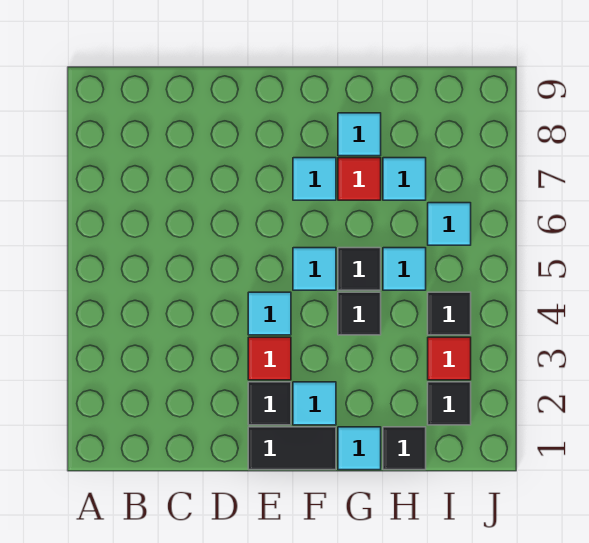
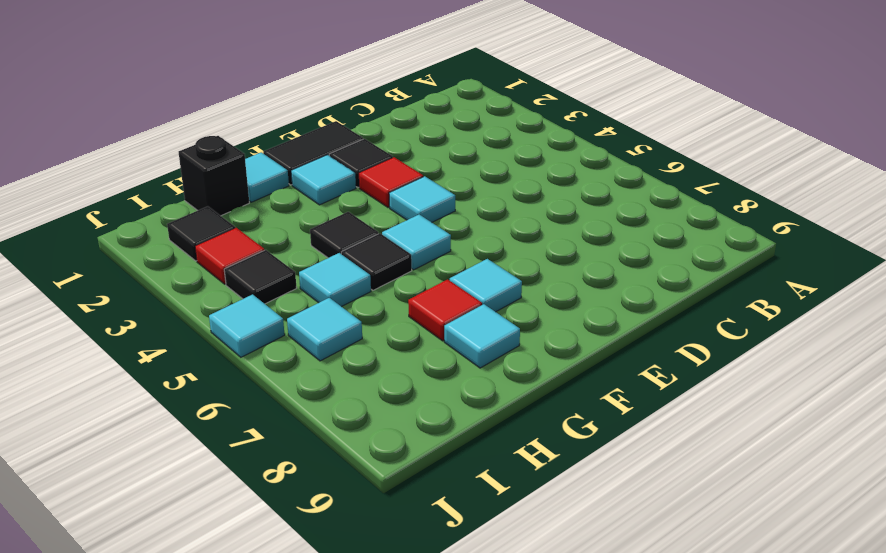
black 1x1 tile [383,427,426,470] -> black 1x1 brick [179,136,249,216]
cyan 1x1 tile [383,158,426,200] -> cyan 1x1 tile moved to [209,294,285,357]

